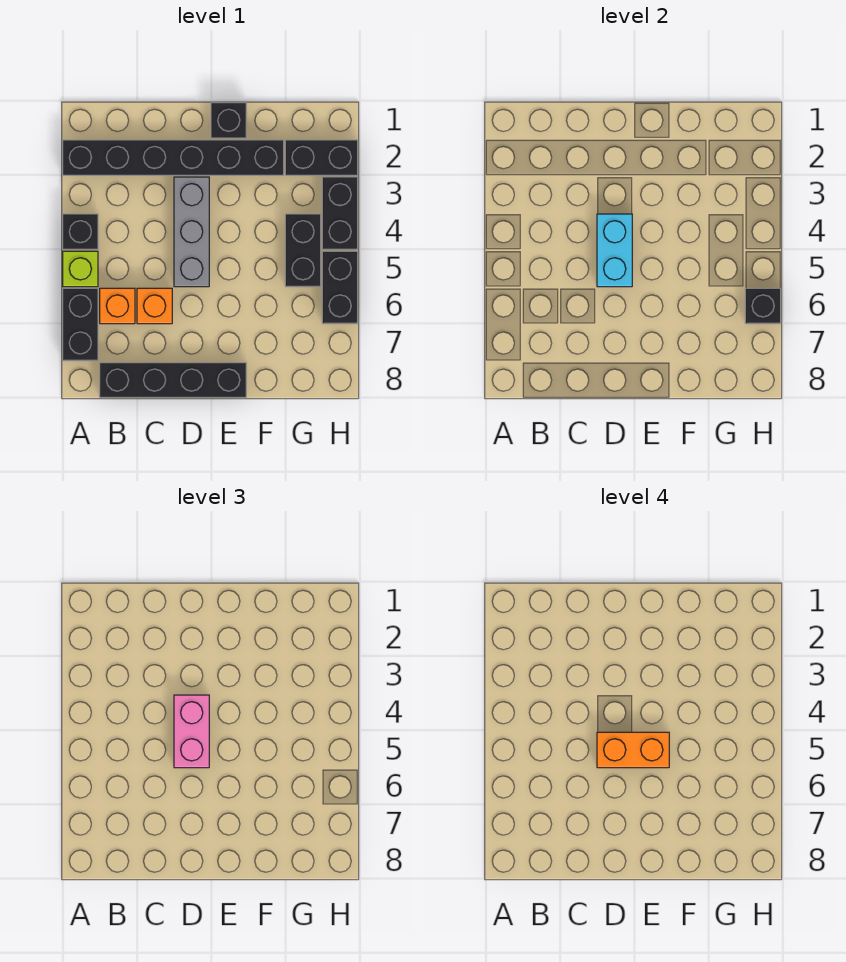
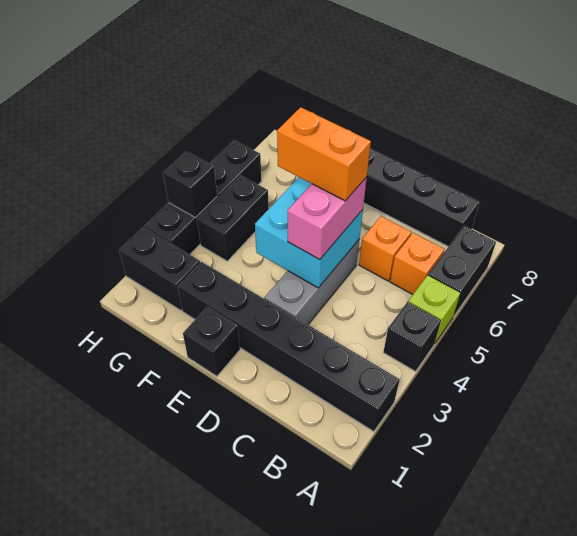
cyan 1x2 brick [597,214,632,287] -> cyan 2x2 brick [255,177,363,288]
black 1x1 brick [745,288,781,324] -> black 1x1 brick moved to [163,151,217,218]

